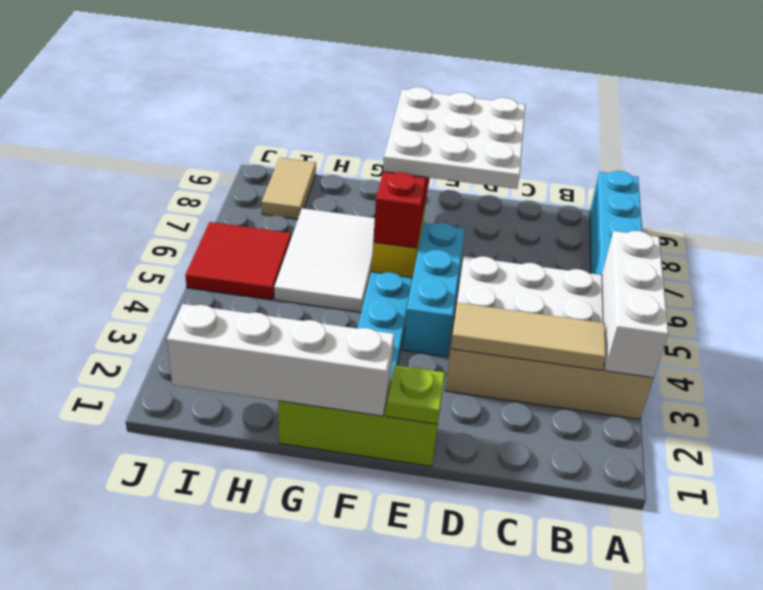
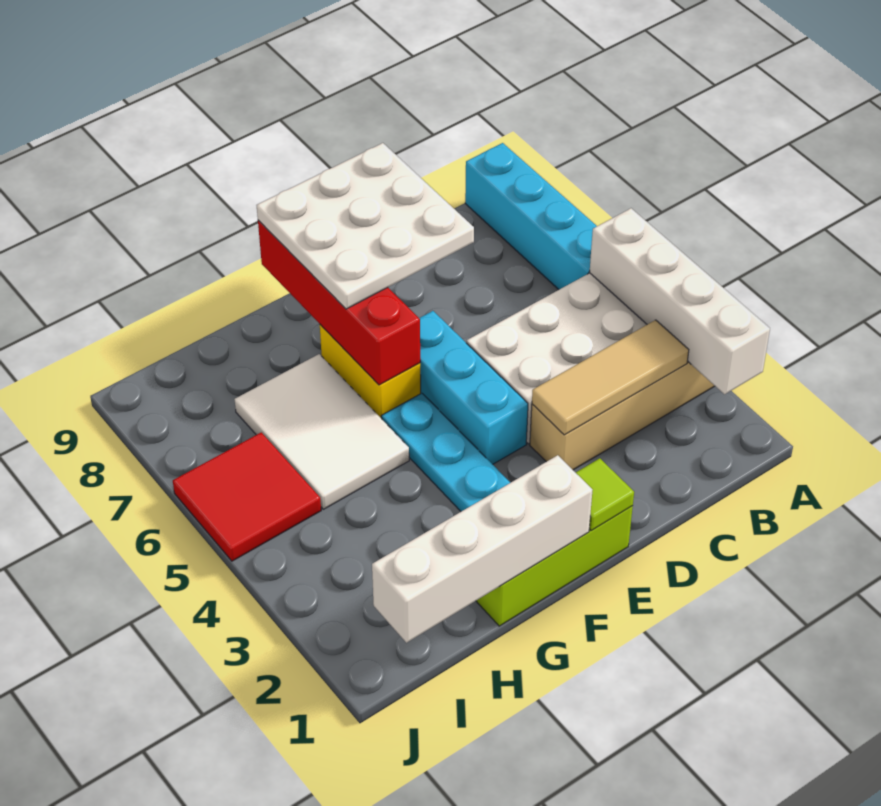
white 1x3 brick [602,231,669,378] -> white 1x4 brick [590,208,770,394]
lime 1x1 plate [386,365,445,424] -> lime 1x1 tile [576,458,634,531]
tan 1x2 tile [262,158,316,219] -> none

